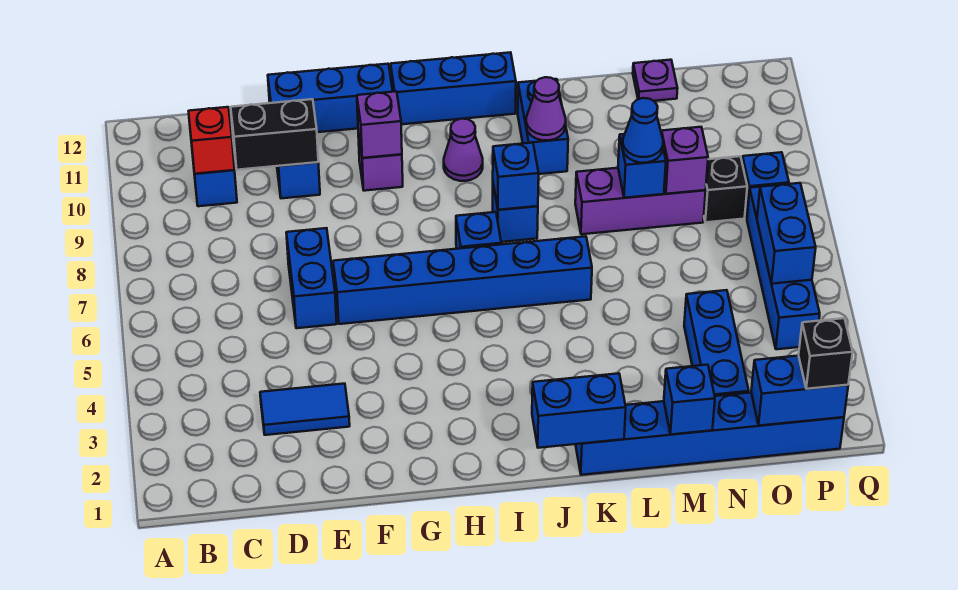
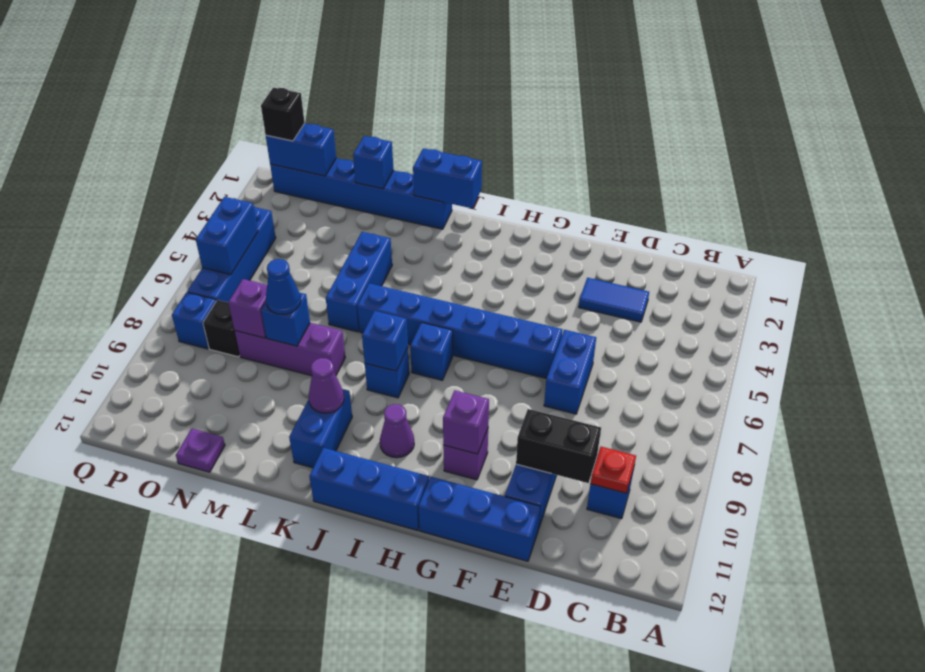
red 1x1 brick [189,107,235,174] -> red 1x1 plate [590,447,636,493]
blue 1x3 brick [684,290,749,396] -> blue 1x3 brick moved to [326,232,392,332]

